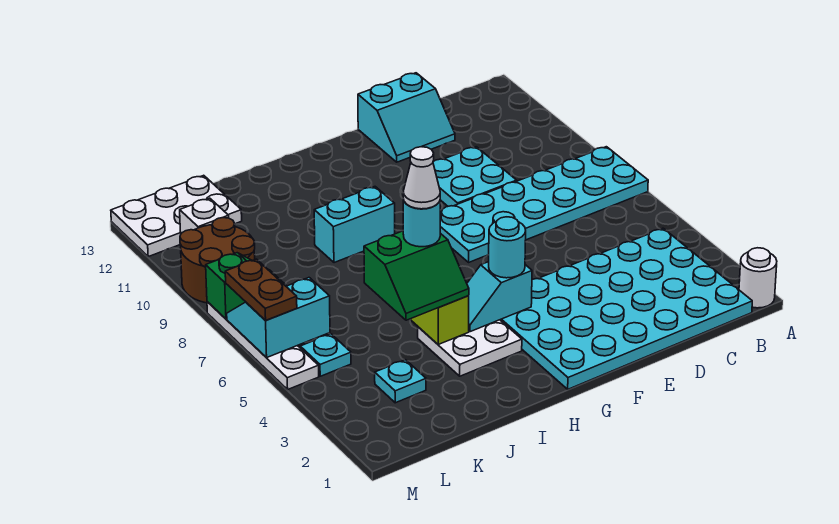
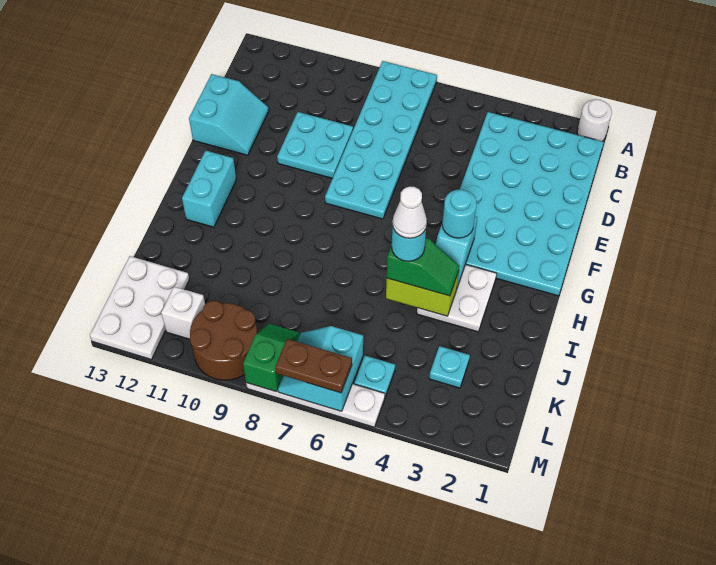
cyan 1x2 brick [314,187,395,263] -> cyan 1x2 brick moved to [182,151,236,227]
green 2x2 slope [364,231,469,320] -> green 1x2 slope [387,238,459,296]

